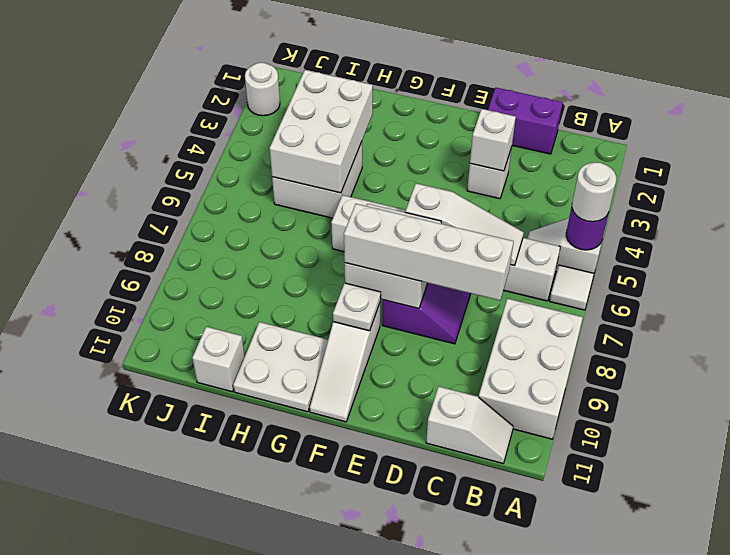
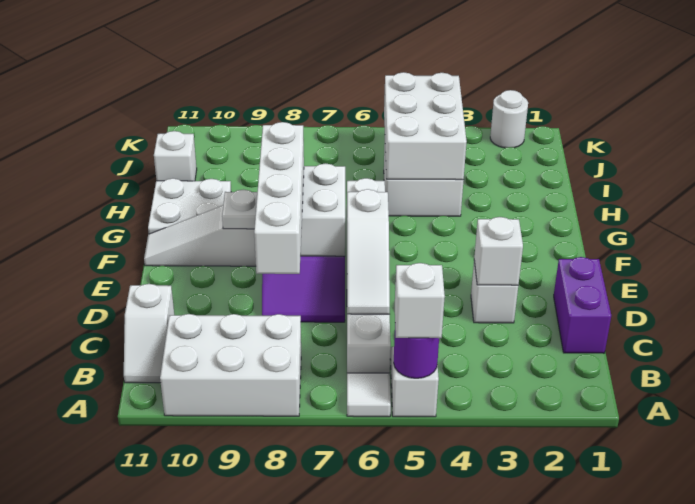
white 1x1 round brick [572,162,616,222] -> white 1x1 brick [395,263,445,338]
white 2x3 brick [270,70,373,193] -> white 2x3 brick turned to [384,72,467,180]

